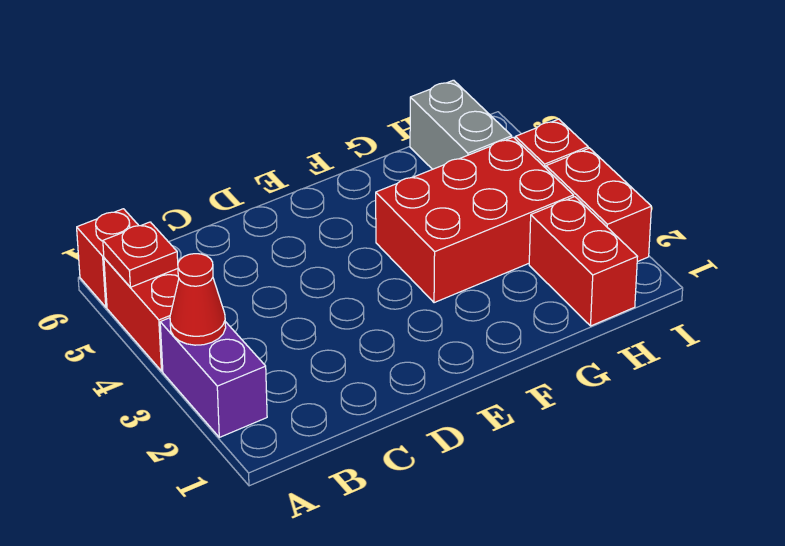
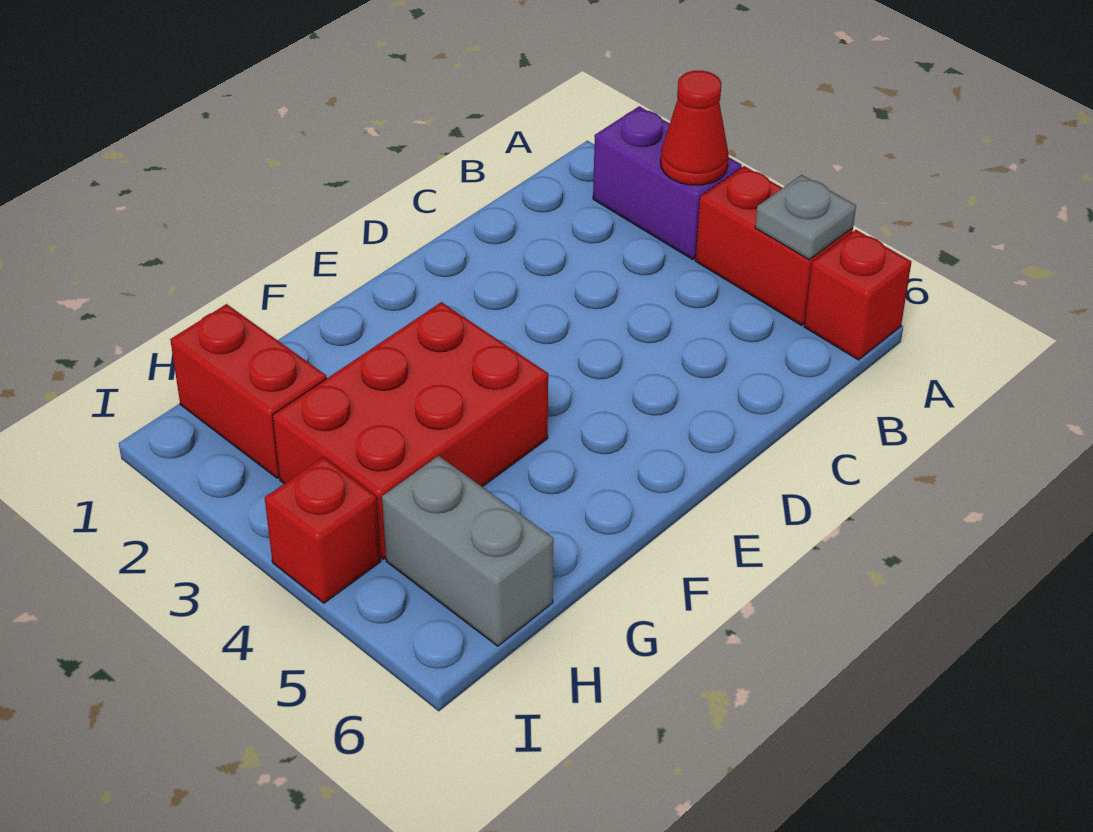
red 1x1 plate [103,222,178,287] -> grey 1x1 plate [755,175,856,260]
red 1x2 brick [546,148,651,262] -> none

